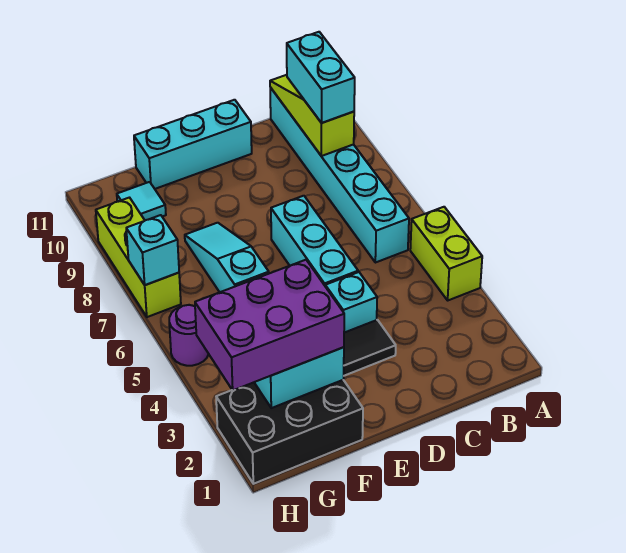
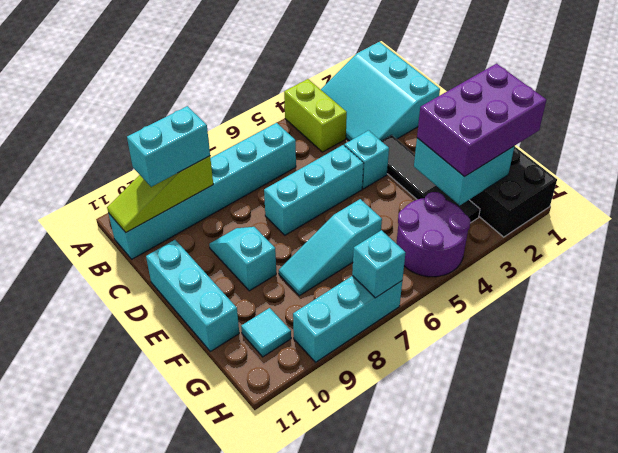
none -> cyan 3x3 slope [321,42,440,141]
lime 1x2 brick [410,207,482,300] -> lime 1x2 brick turned to [284,79,347,152]
none -> cyan 1x2 slope [209,227,276,291]
purple 2x3 brick [195,260,344,390] -> purple 2x3 brick turned to [417,64,546,177]
purple 1x1 round brick [169,305,208,366] -> purple 2x2 round brick [396,192,470,277]
lime 1x3 brick [96,198,181,317] -> cyan 1x3 brick [293,276,402,362]

